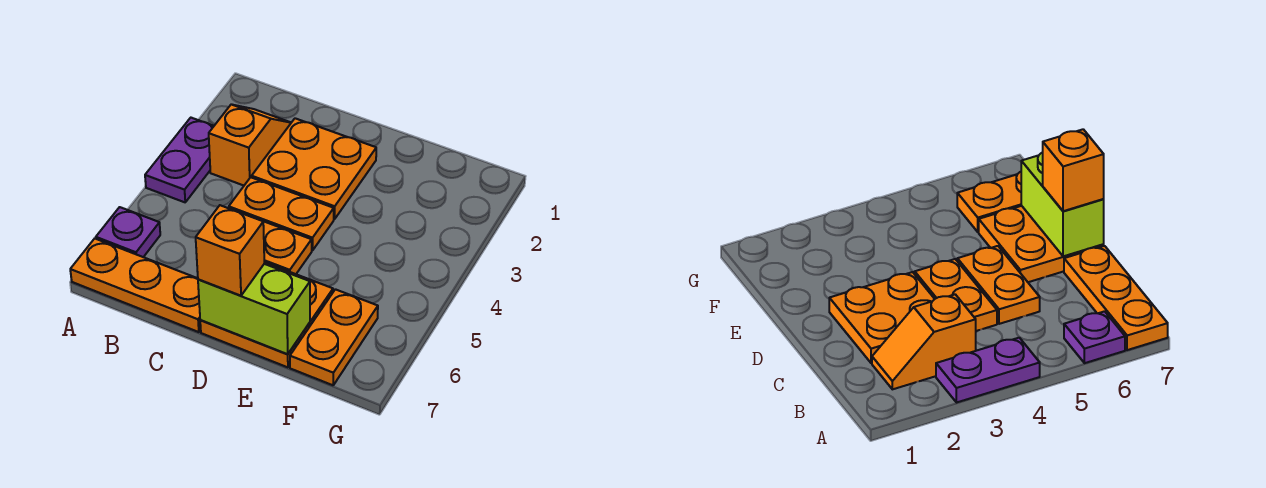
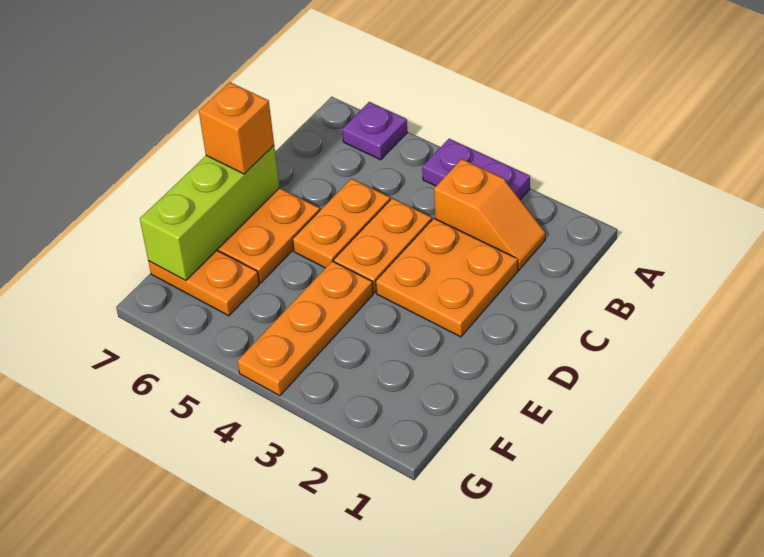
orange 1x3 plate [70,239,201,332] -> orange 1x3 plate moved to [238,261,373,396]
lime 1x2 brick [198,264,310,354] -> lime 1x3 brick [140,146,279,281]

